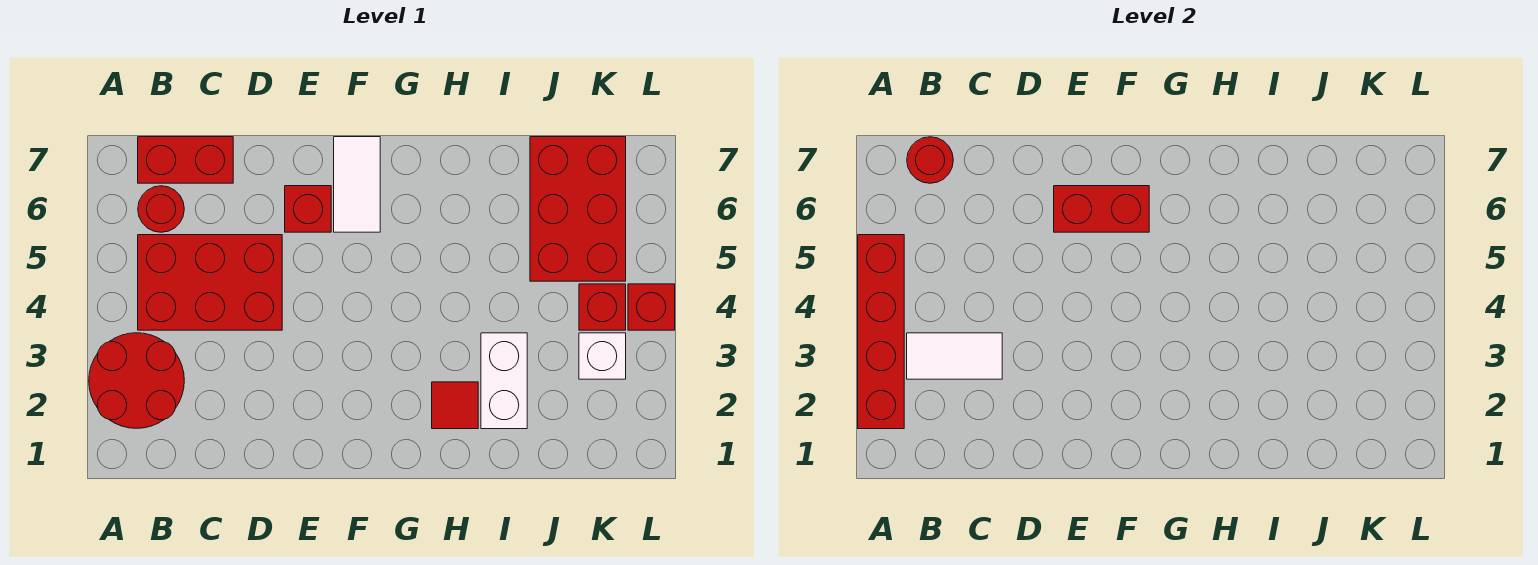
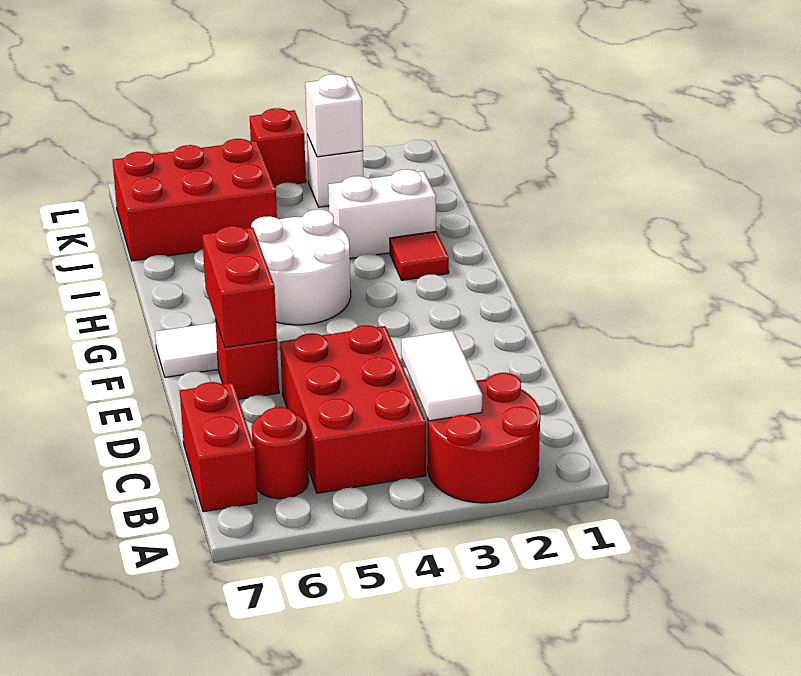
red 1x4 brick [858,235,904,429] -> none
red 1x1 round brick [907,137,953,183] -> none
none -> white 2x2 round brick [251,209,351,325]
none -> white 1x1 brick [305,74,363,157]
red 1x1 brick [579,284,626,330] -> none

